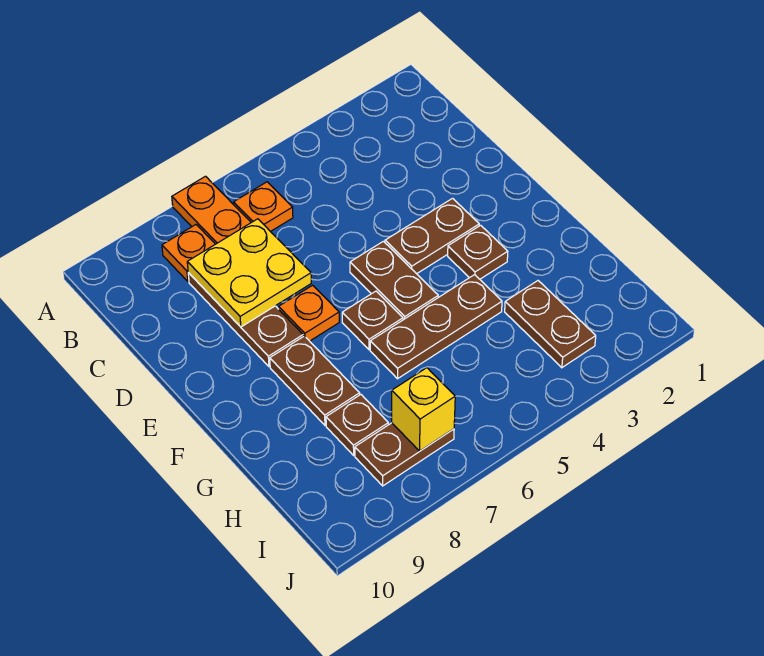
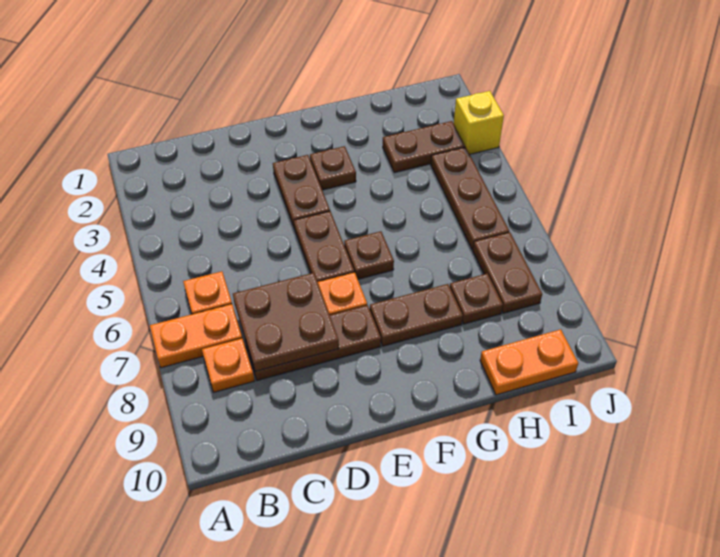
yellow 2x2 plate [187,219,311,327] -> brown 2x2 plate [233,273,339,371]
brown 1x2 plate [350,241,438,320] -> brown 1x2 plate turned to [294,211,354,282]
brown 1x3 plate [370,275,502,379] -> brown 1x3 plate moved to [431,147,509,250]
none -> orange 1x2 plate [480,329,578,395]
yellow 1x1 brick [392,368,455,451] -> yellow 1x1 brick moved to [454,91,504,154]

